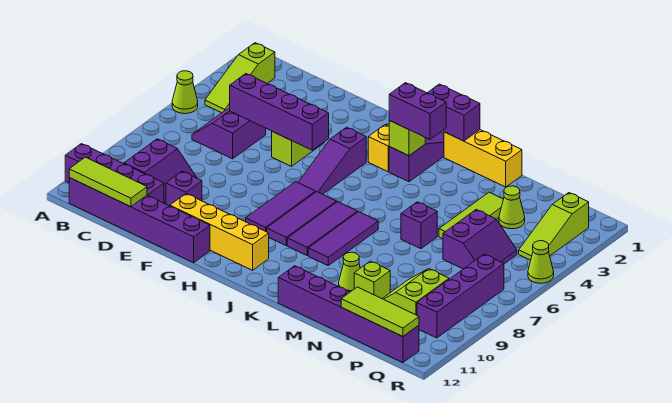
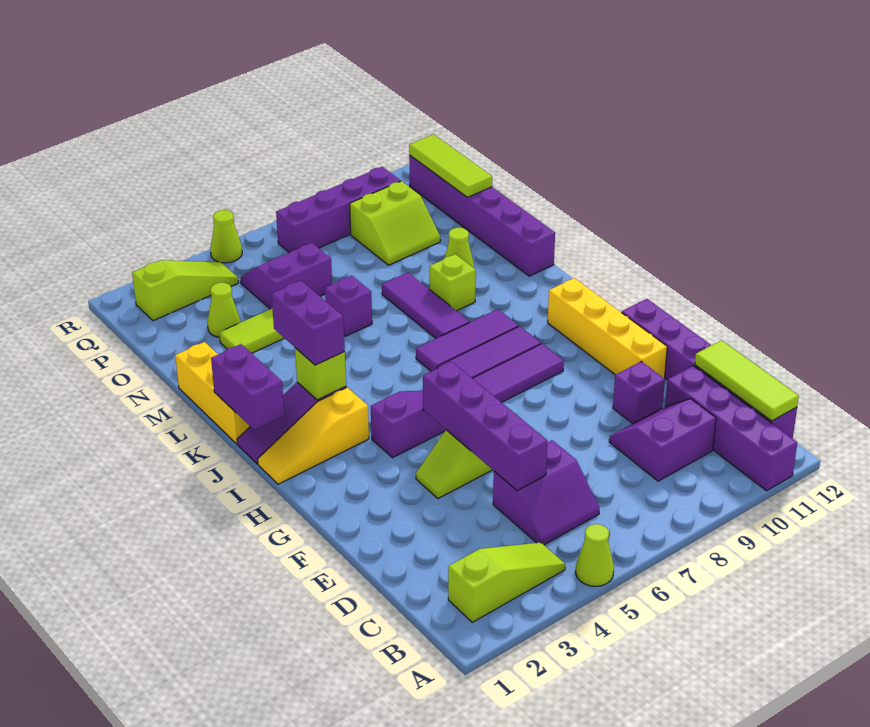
purple 1x3 tile [308,212,378,265] -> purple 1x3 tile turned to [382,272,469,338]
lime 1x1 brick [354,261,390,298] -> lime 1x1 brick moved to [429,254,476,311]

